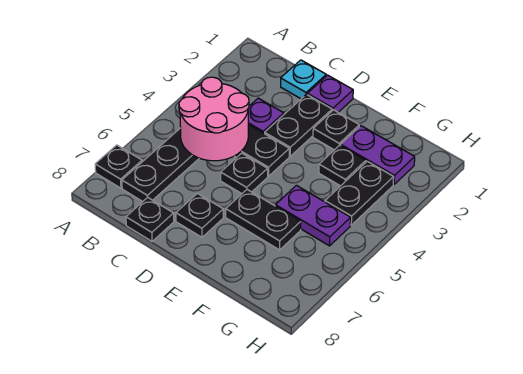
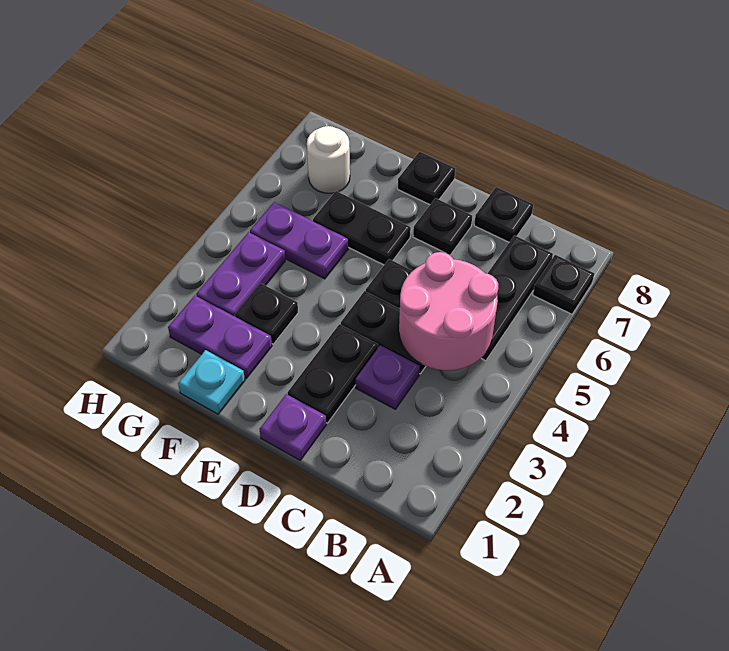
cyan 1x1 plate [281,60,326,99] -> cyan 1x1 plate moved to [178,350,245,414]
black 1x1 plate [313,110,359,150] -> black 1x1 plate moved to [398,152,455,205]
black 1x2 plate [325,161,394,225] -> purple 1x2 plate [196,232,285,316]
none -> white 1x1 round brick [307,126,350,193]

